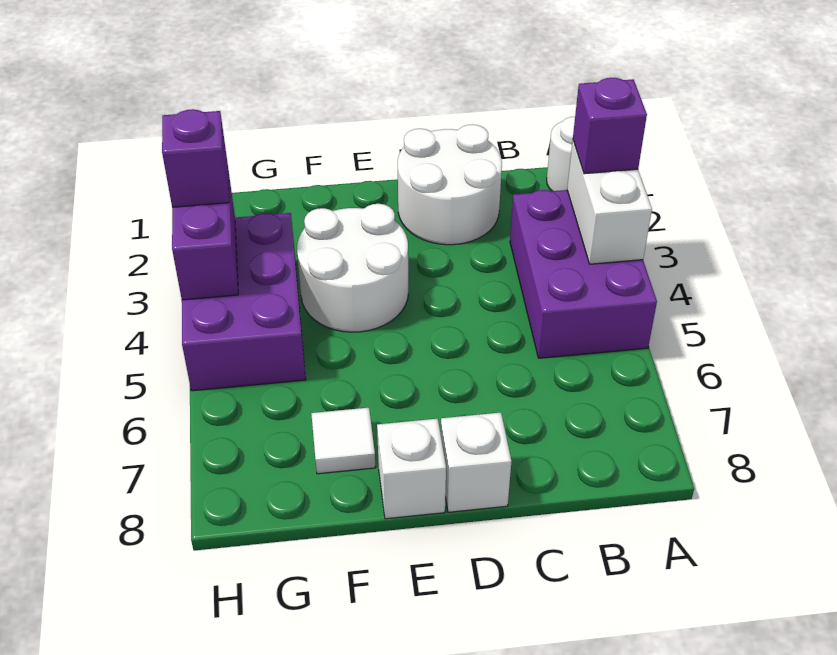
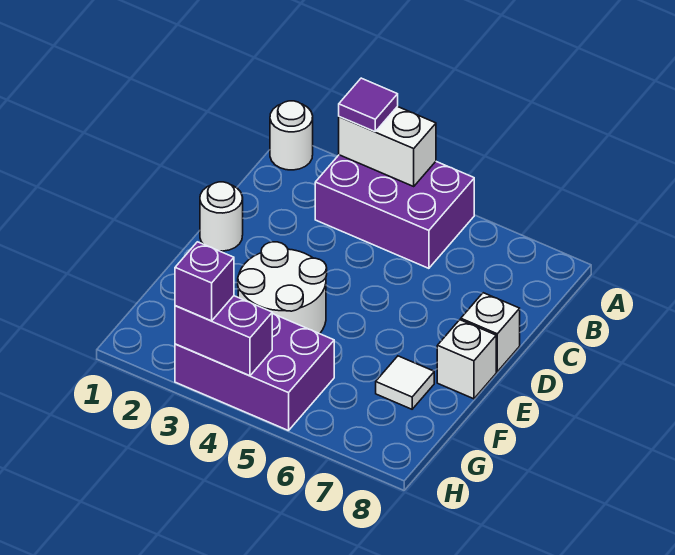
purple 1x1 brick [573,78,647,174] -> purple 1x1 tile [339,78,398,132]
white 2x2 round brick [398,124,502,245] -> white 1x1 round brick [200,182,243,251]

